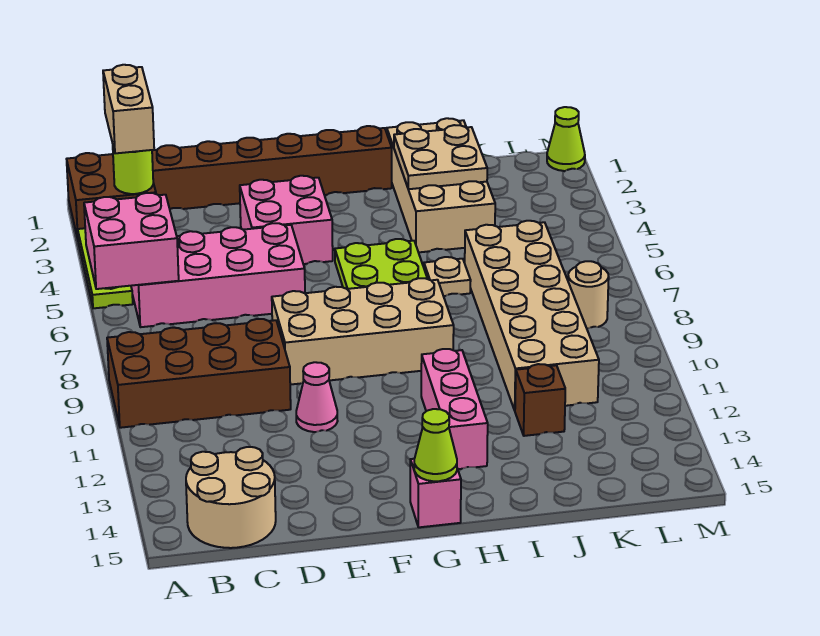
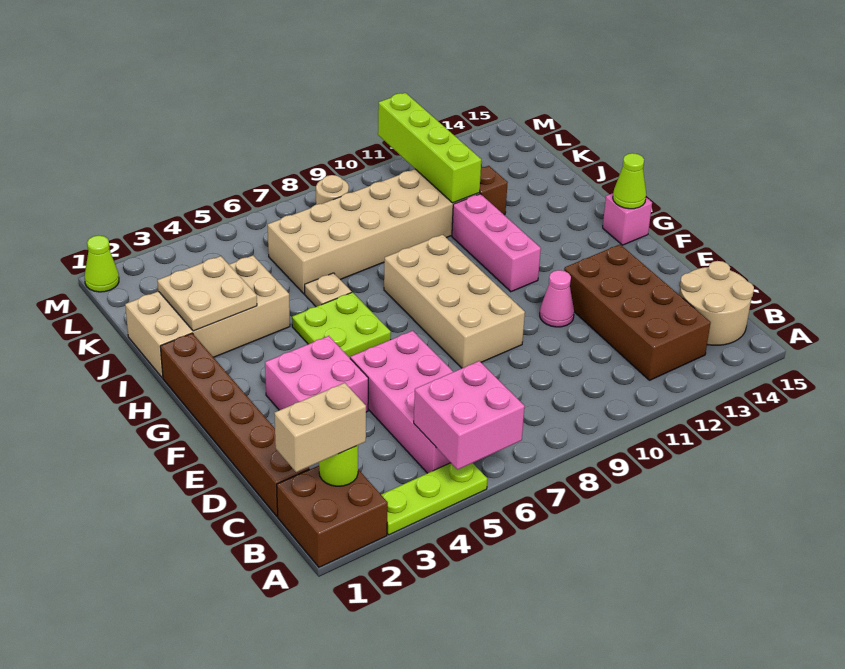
brown 2x4 brick [107,319,291,428] -> brown 2x4 brick moved to [564,245,711,380]
pink 1x3 brick [421,349,488,469] -> pink 1x3 brick turned to [452,194,541,292]
none -> lime 1x4 brick [378,93,481,203]

